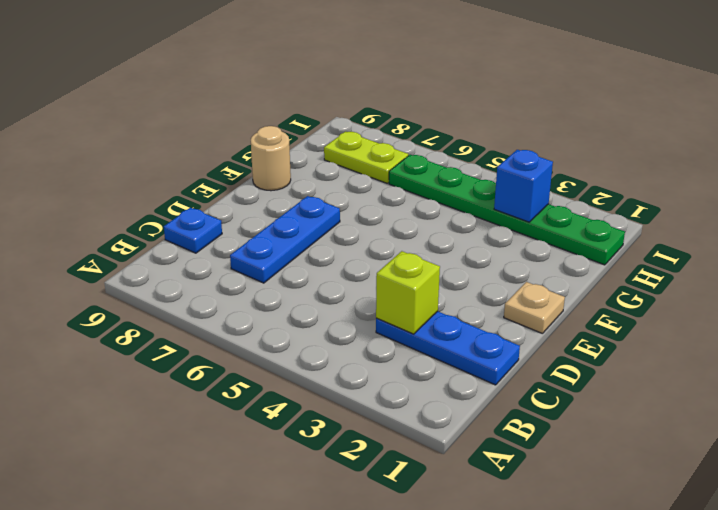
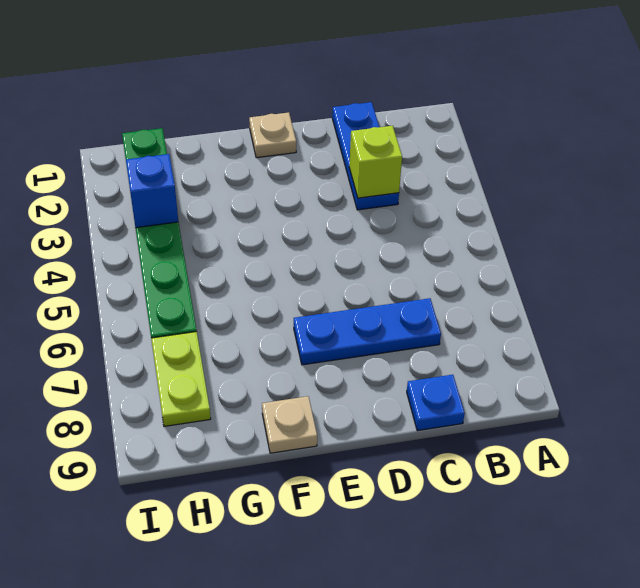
tan 1x1 round brick [251,126,291,191] -> tan 1x1 plate [262,396,317,453]

